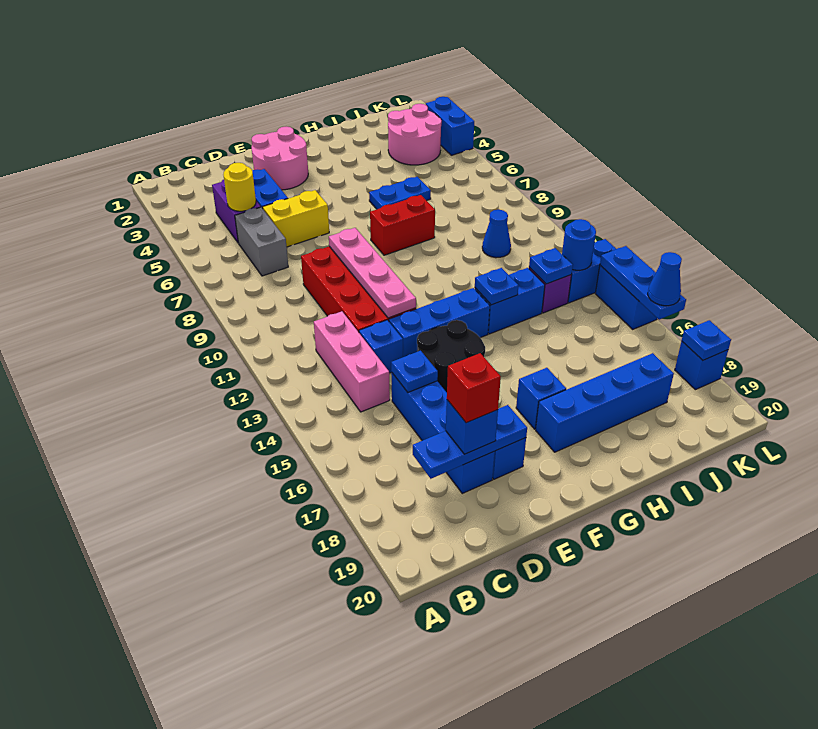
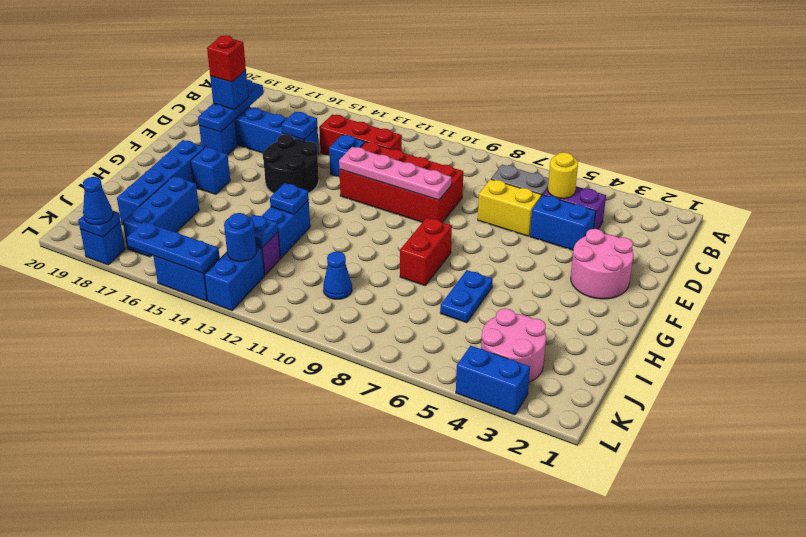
pink 1x3 brick [314,311,390,412] -> red 1x3 brick [319,114,402,155]
yellow 1x2 brick [262,190,329,247] -> yellow 1x2 brick turned to [478,179,542,236]
blue 1x3 brick [389,288,490,357] -> blue 1x3 brick moved to [123,176,199,257]
blue 1x1 cone [648,252,682,306] -> blue 1x1 cone moved to [83,177,113,225]

